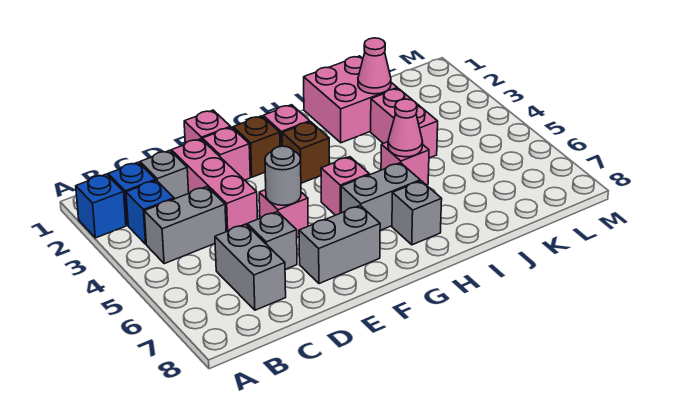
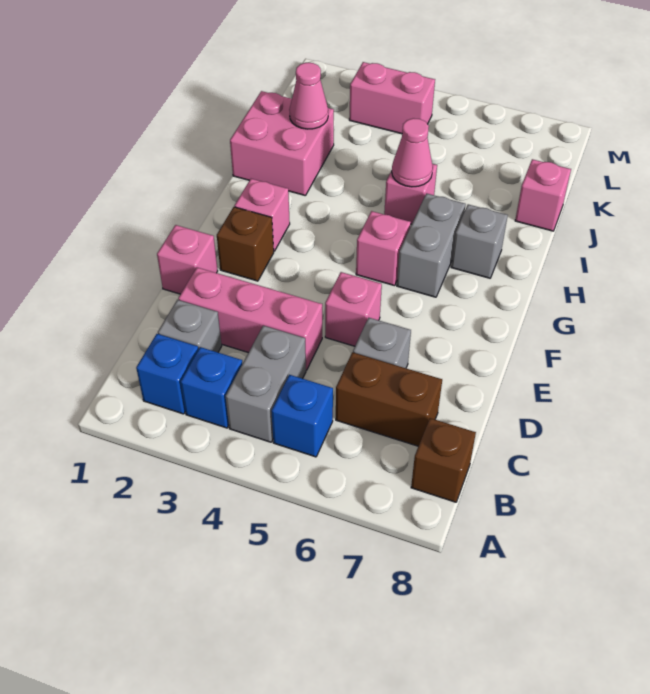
blue 1x1 brick [76,174,126,238] -> blue 1x1 brick moved to [271,375,333,457]
grey 1x2 brick [215,224,286,310] -> brown 1x2 brick [336,352,442,446]
pink 1x1 brick [202,127,250,180] -> pink 1x1 brick moved to [515,159,571,231]
grey 1x1 round brick [265,146,301,205] -> none
grey 1x2 brick [299,205,380,284] -> none
brown 1x1 brick [282,122,329,183] -> brown 1x1 brick moved to [411,418,476,502]
pink 1x2 brick [371,88,438,158] -> pink 1x2 brick moved to [349,62,435,134]

